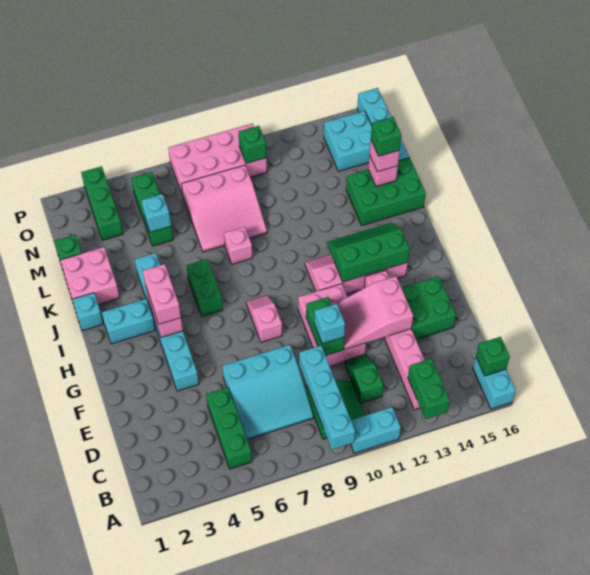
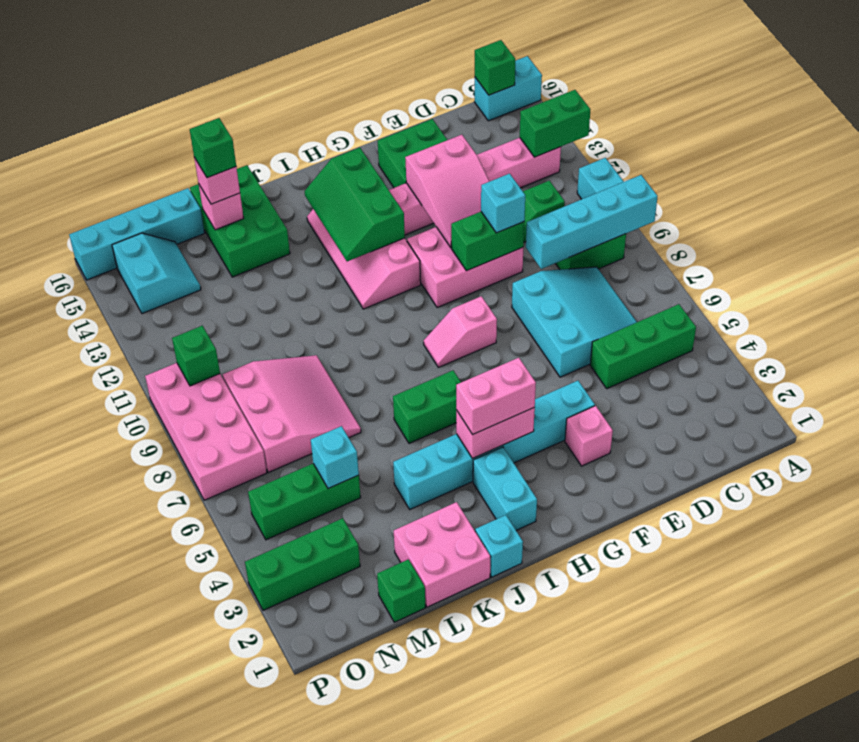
pink 1x1 brick [224,227,252,264] -> pink 1x1 brick moved to [565,406,613,466]
cyan 2x2 brick [324,111,372,171] -> cyan 2x2 slope [112,233,201,314]

